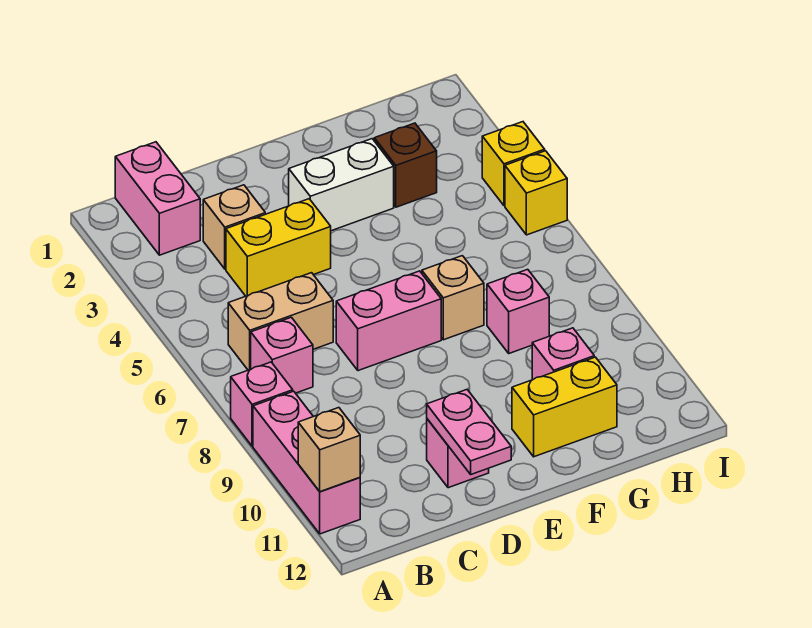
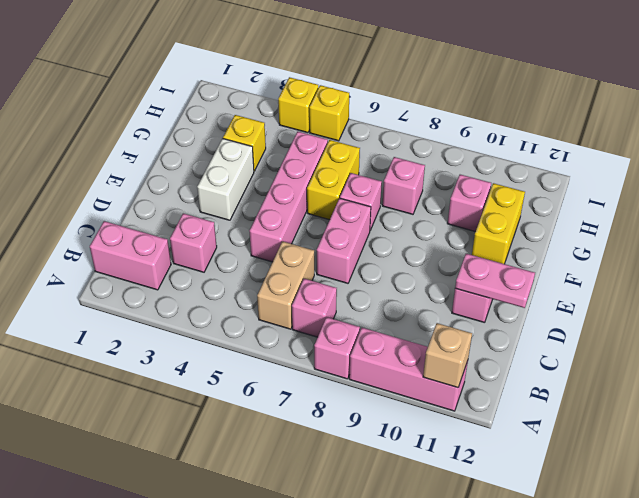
tan 1x1 brick [203,185,265,269] -> pink 1x1 brick [170,213,217,272]
yellow 1x2 brick [226,199,331,296] -> yellow 1x2 brick moved to [307,140,360,220]
none -> pink 1x4 brick [249,132,328,262]
tan 1x1 brick [422,256,484,340] -> pink 1x1 brick [340,173,382,230]
brown 1x1 brick [374,123,437,207] -> yellow 1x1 brick [223,115,266,171]

